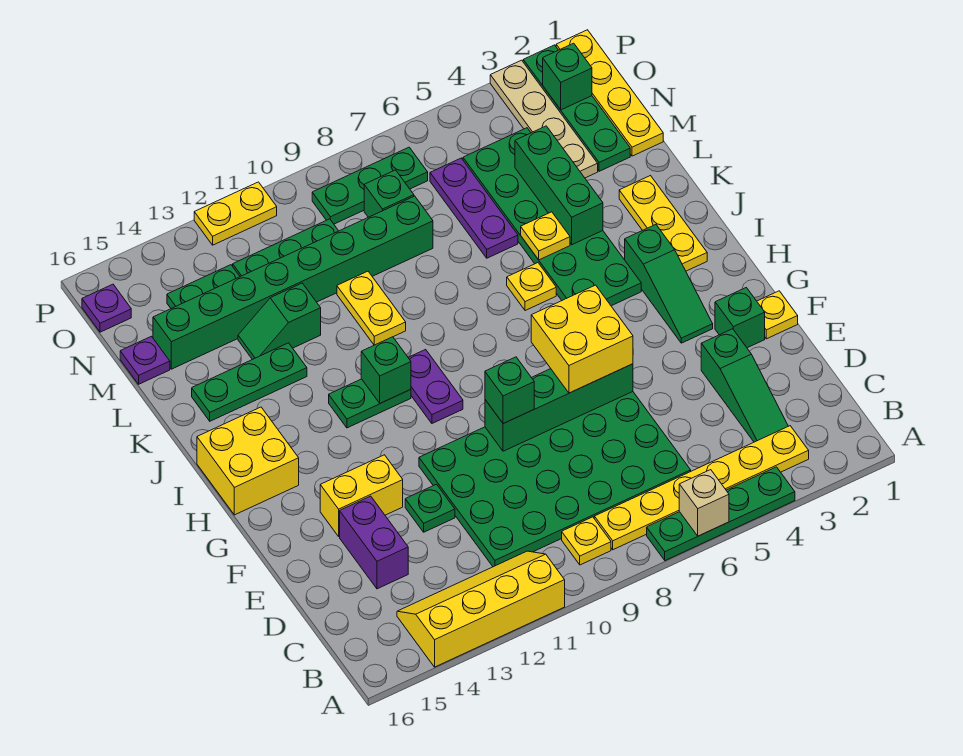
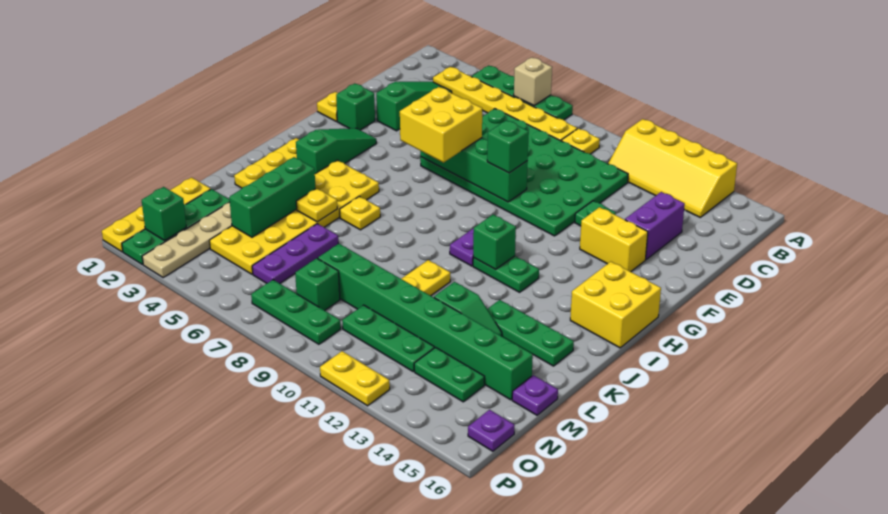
green 2x6 plate [463,128,641,306] -> yellow 2x6 plate [209,160,379,274]

